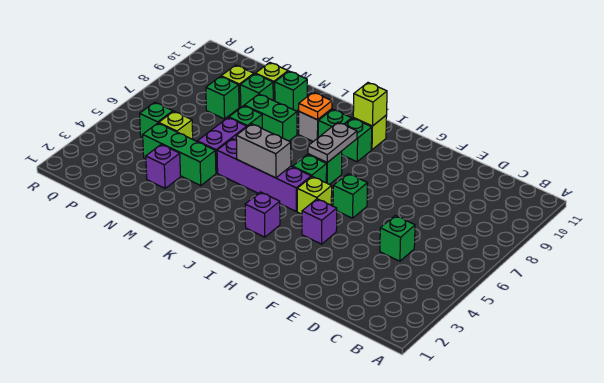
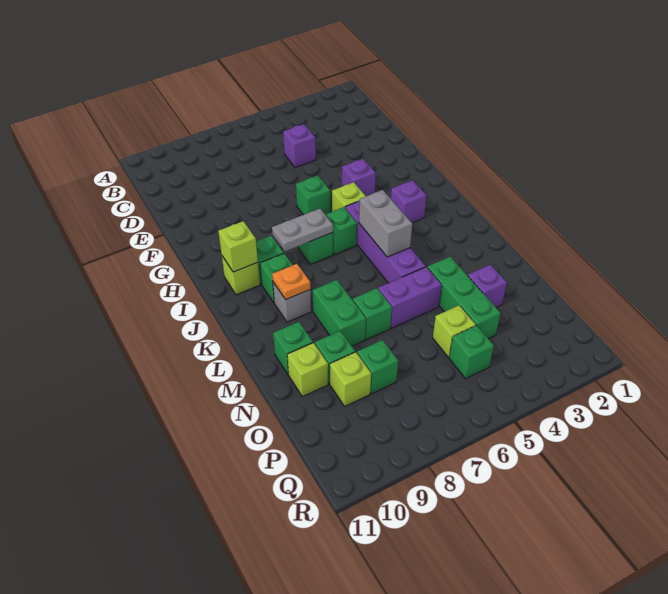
green 1x1 brick [380,216,415,261] -> purple 1x1 brick [283,124,316,168]

